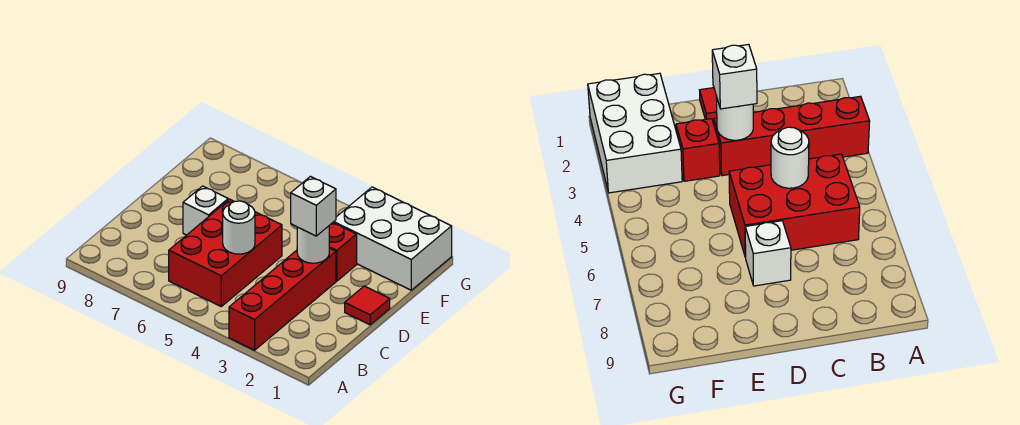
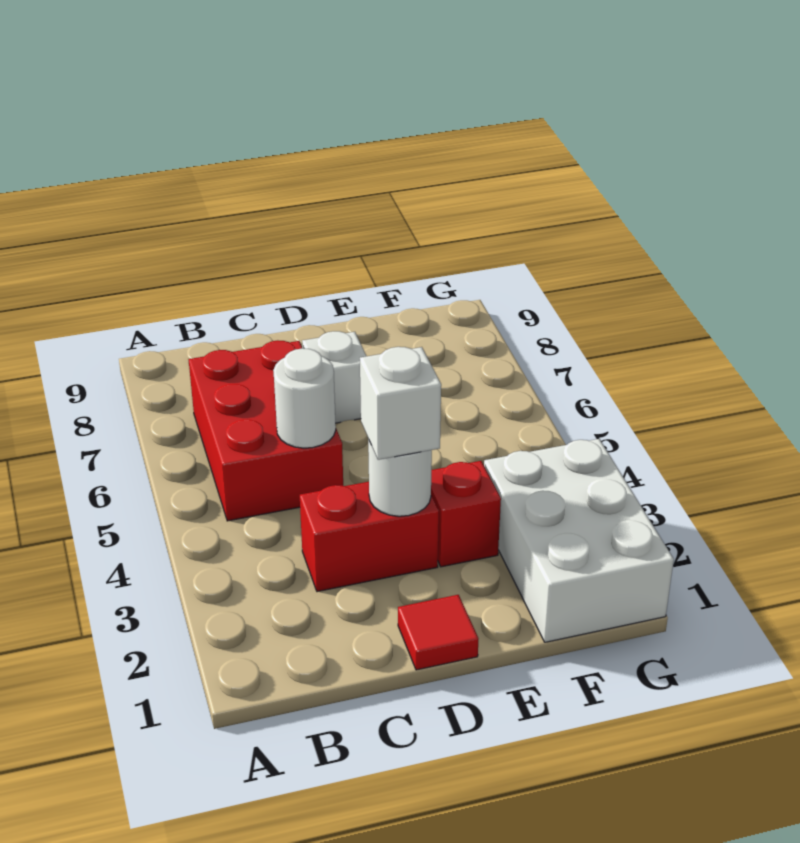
red 1x4 brick [229,248,336,350] -> red 1x2 brick [300,482,439,592]
red 2x3 brick [169,199,282,306] -> red 2x3 brick turned to [189,340,343,521]

